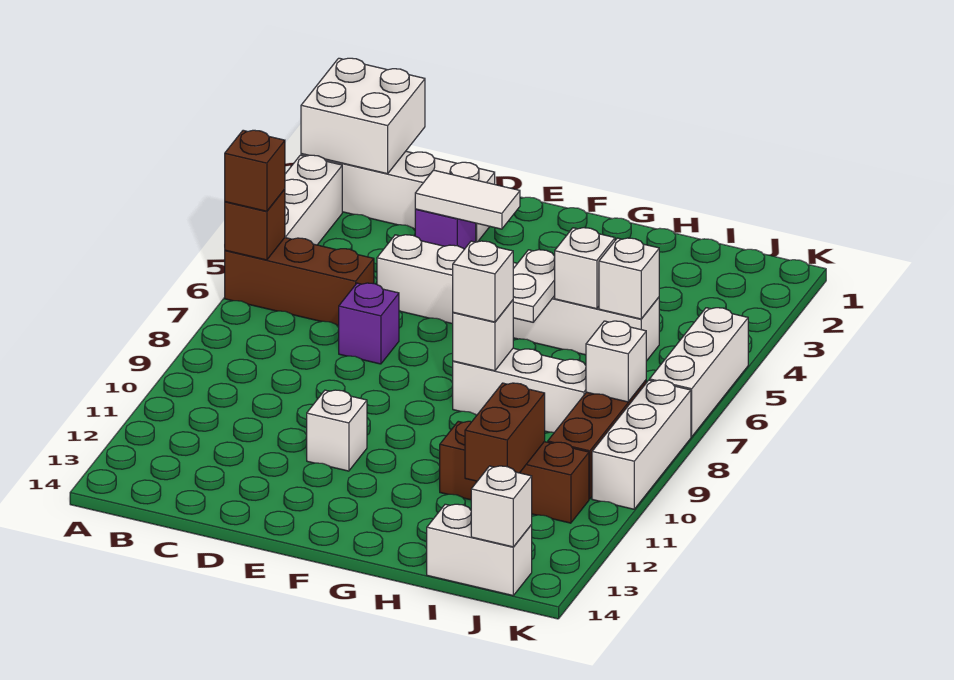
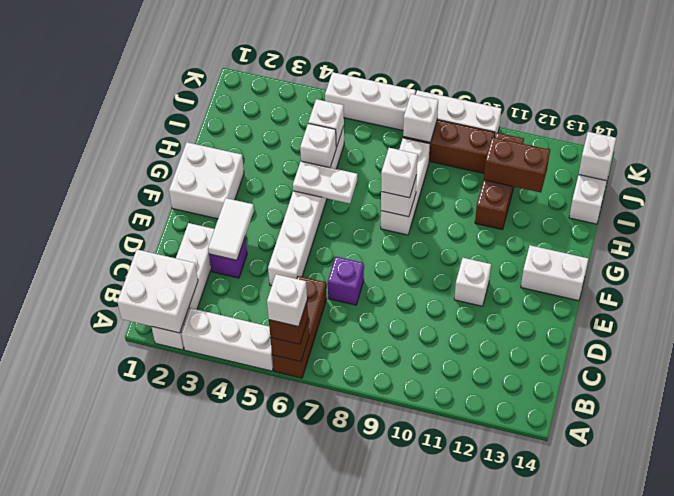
none -> white 1x1 brick [267,274,307,326]
none -> white 2x2 brick [169,142,244,219]
none -> white 1x2 brick [521,245,588,301]

